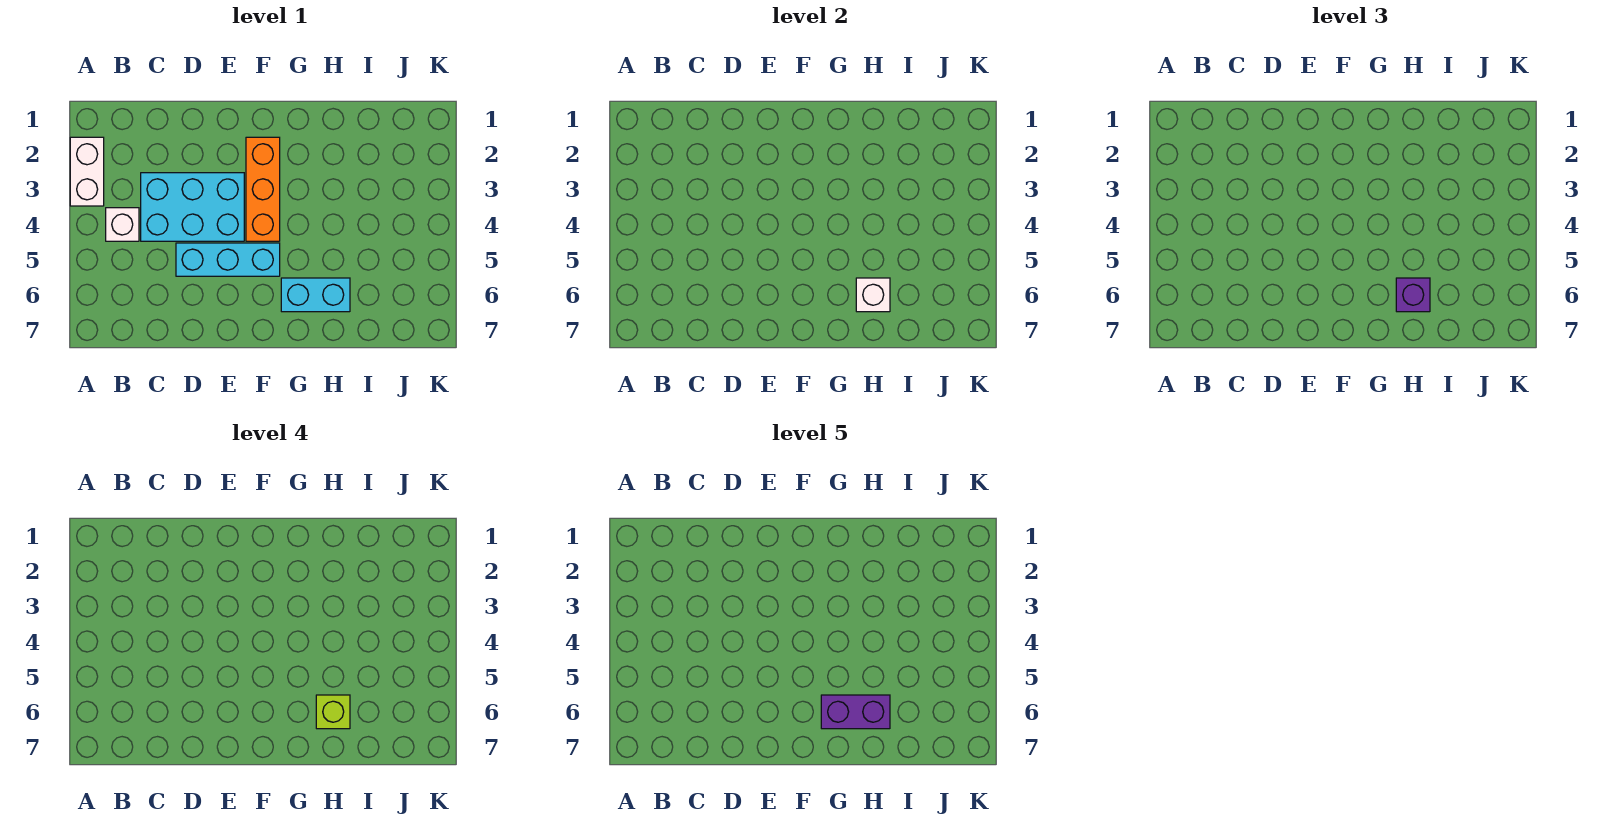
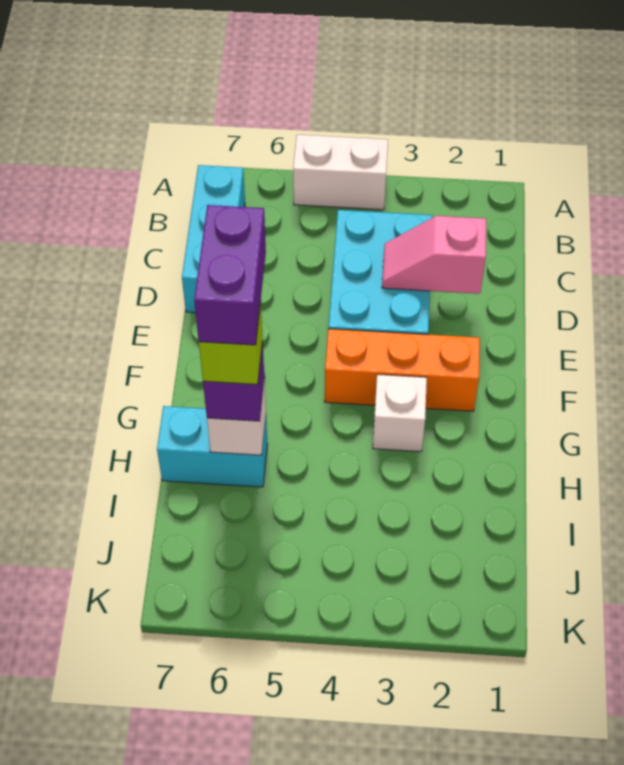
white 1x2 brick [70,137,104,206] -> white 1x2 brick moved to [293,135,388,210]
white 1x1 brick [106,208,139,241] -> white 1x1 brick moved to [373,374,427,452]
none -> pink 1x2 slope [382,216,486,294]
cyan 1x3 brick [176,243,280,276] -> cyan 1x3 brick moved to [182,165,245,313]
cyan 1x2 brick [281,278,350,312] -> cyan 1x2 brick turned to [157,406,268,487]

